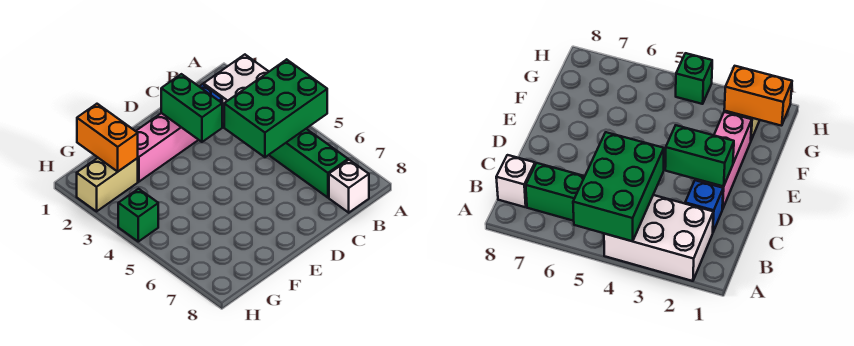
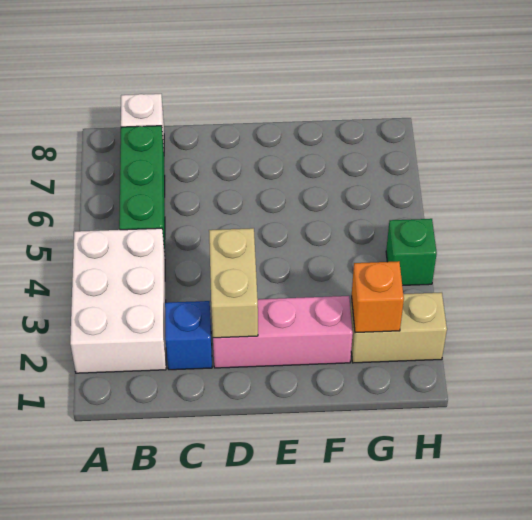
green 2x3 brick [224,59,327,157] -> none
green 1x2 brick [161,74,222,142] -> tan 1x2 brick [209,228,258,338]
orange 1x2 brick [77,104,138,171] -> orange 1x1 brick [352,261,404,333]

